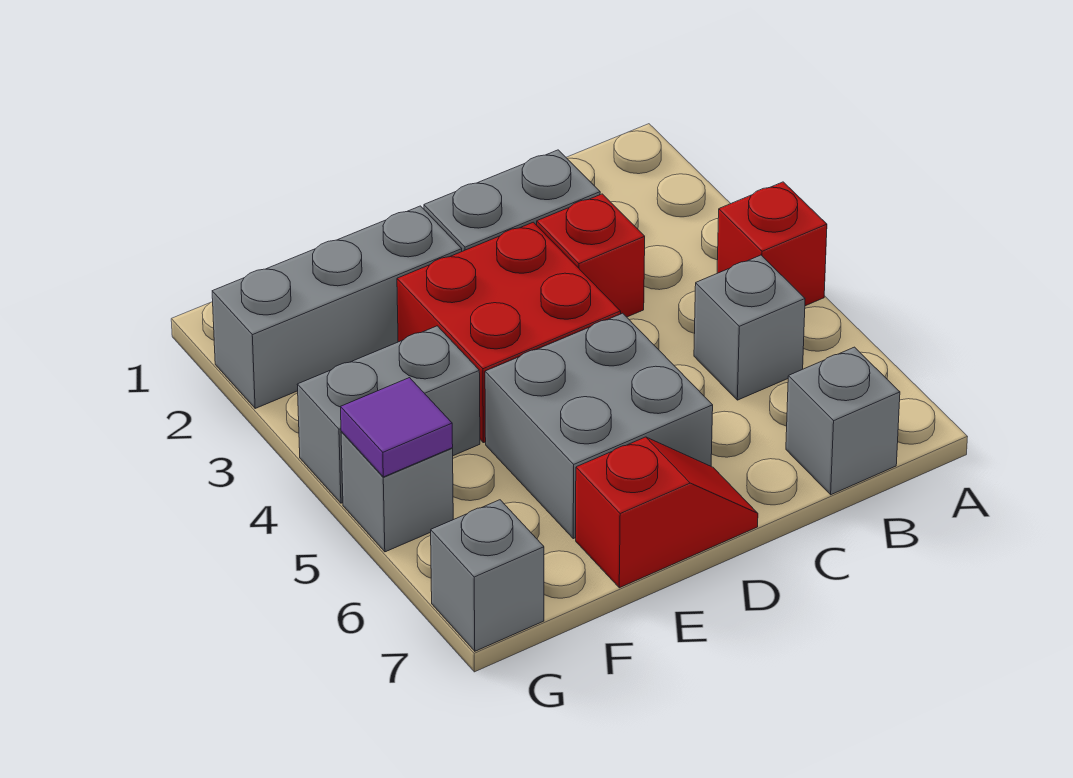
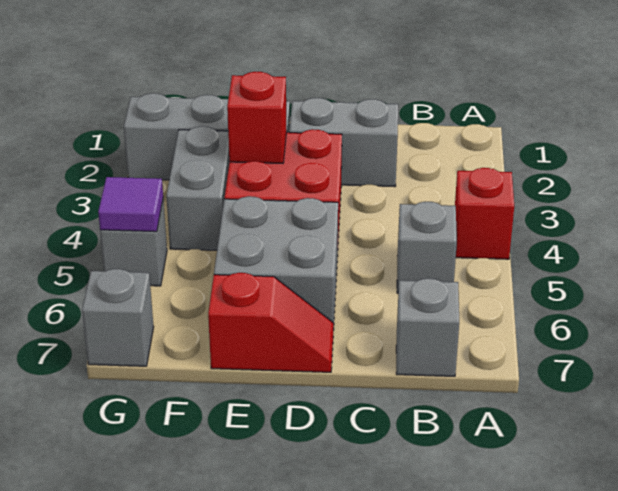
red 1x1 brick [537,194,645,317] -> red 1x1 brick moved to [227,72,287,163]
grey 1x2 brick [297,326,480,503] -> grey 1x2 brick turned to [166,126,229,250]

